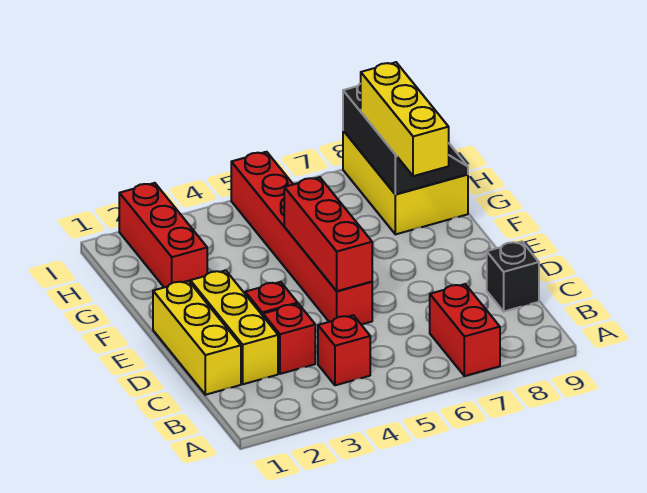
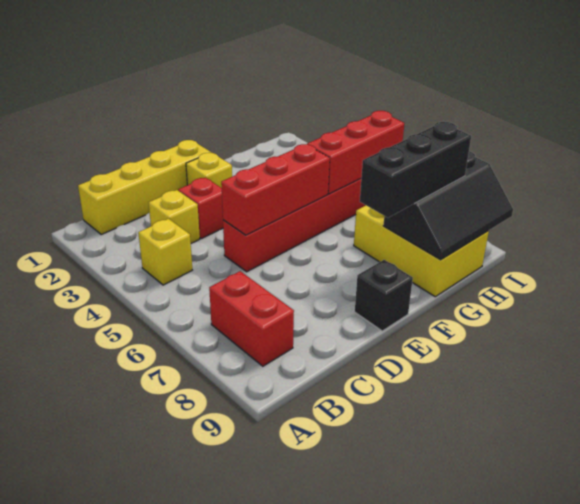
red 1x2 brick [430,284,500,376] -> red 1x2 brick turned to [209,271,294,366]
red 1x1 brick [318,315,370,385] -> yellow 1x1 brick [138,219,192,285]
yellow 1x3 brick [153,281,241,395] -> yellow 1x4 brick [78,140,211,234]
yellow 1x3 brick [190,270,278,384] -> yellow 1x1 brick [186,153,232,188]
red 1x1 brick [263,304,315,374] -> yellow 1x1 brick [149,190,200,243]
black 1x1 brick [487,241,539,311] -> black 1x1 brick moved to [355,260,413,331]
yellow 1x3 brick [361,62,449,176] -> black 1x3 brick [360,122,471,218]
red 1x3 brick [119,183,207,287] -> red 1x3 brick moved to [307,111,404,194]
yellow 2x3 brick [343,131,468,234] -> yellow 2x3 brick turned to [354,206,489,297]

